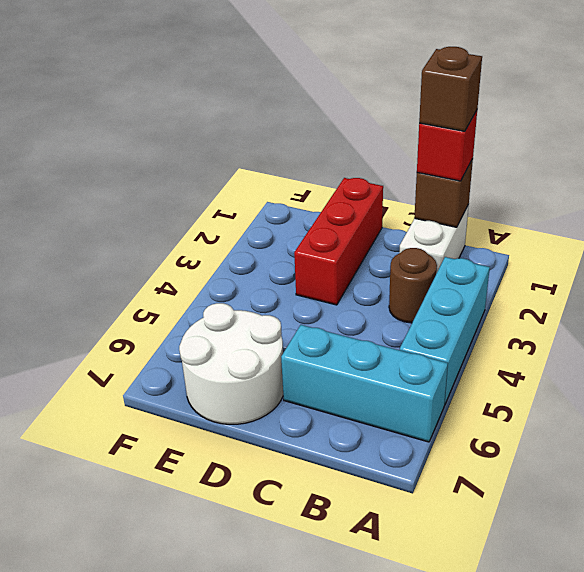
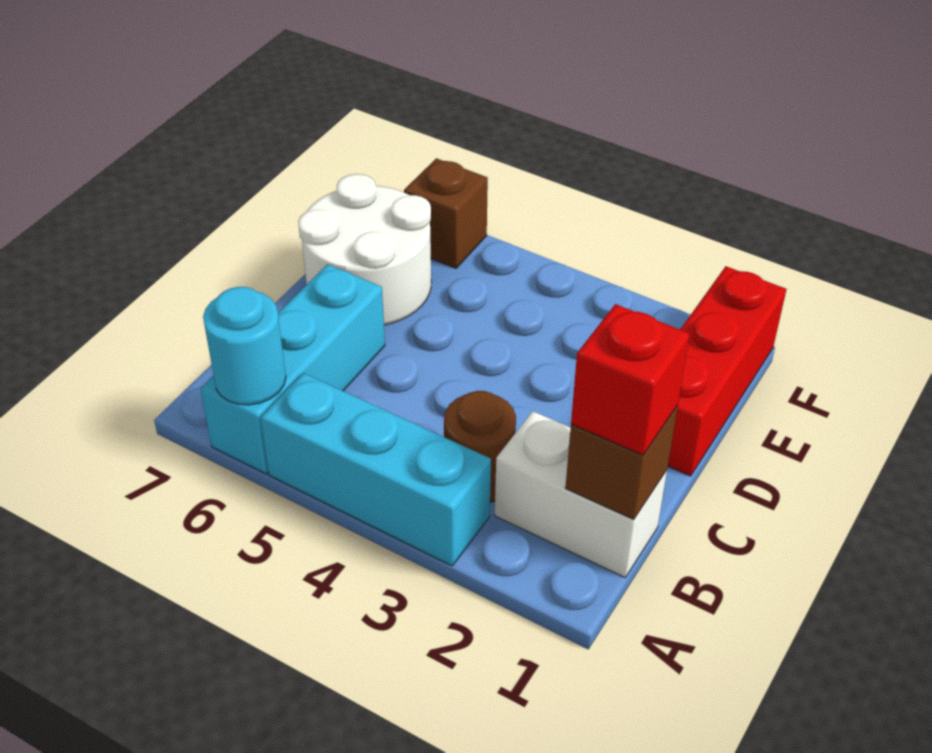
none -> cyan 1x1 round brick [203,287,286,405]
brown 1x1 brick [419,47,482,131] -> brown 1x1 brick moved to [404,158,488,268]
red 1x3 brick [294,178,383,305] -> red 1x3 brick turned to [668,266,786,476]

